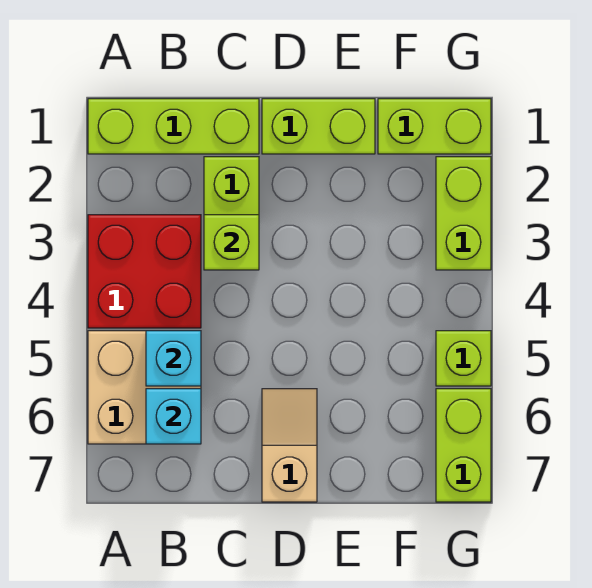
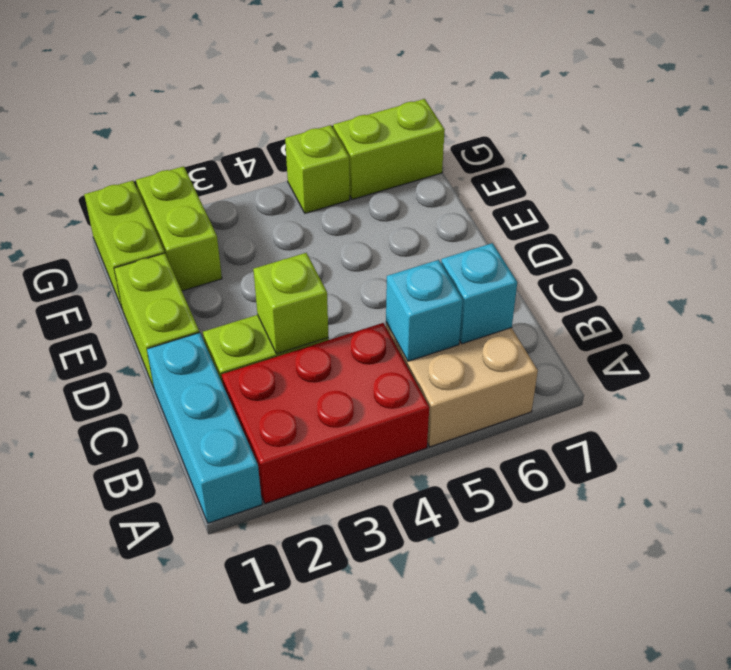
lime 1x3 brick [88,99,259,154] -> cyan 1x3 brick [147,333,262,523]
red 2x2 brick [88,215,201,328] -> red 2x3 brick [222,323,429,504]
tan 1x2 slope [262,389,317,502] -> none
lime 1x2 brick [436,157,491,270] -> lime 1x2 brick turned to [136,166,222,291]

